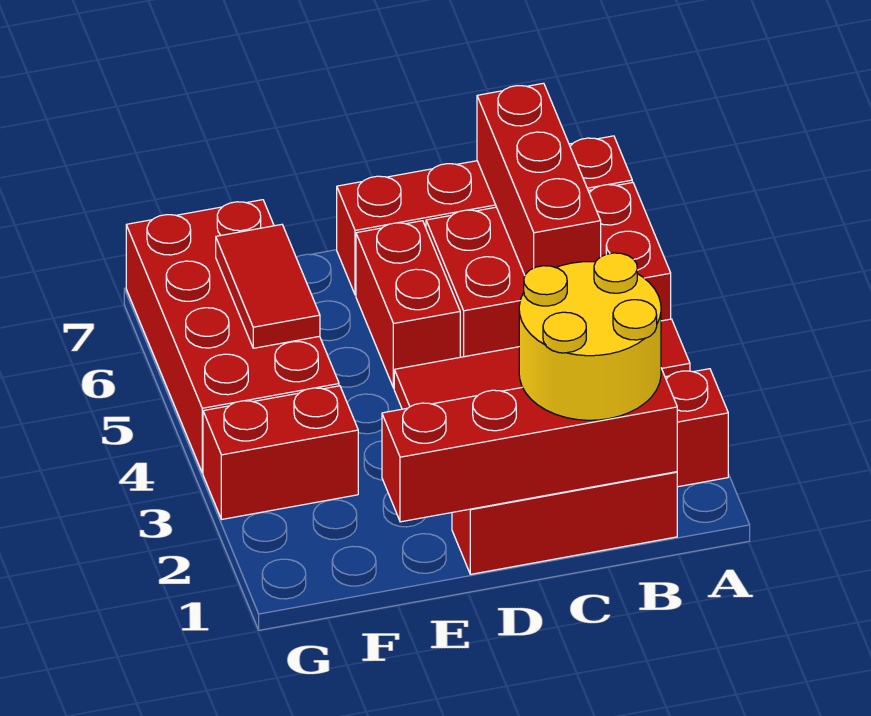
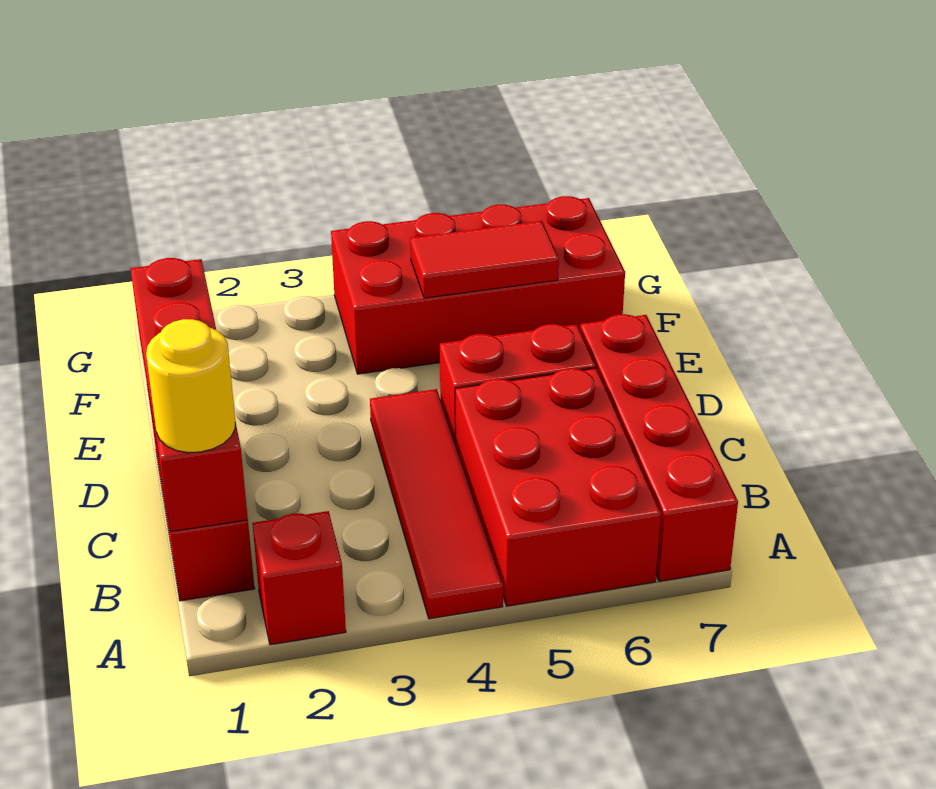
yellow 2x2 round brick [519,253,661,420] -> yellow 1x1 round brick [146,319,235,453]
red 1x3 brick [477,83,601,275] -> none
red 1x2 brick [203,386,358,519] -> none

